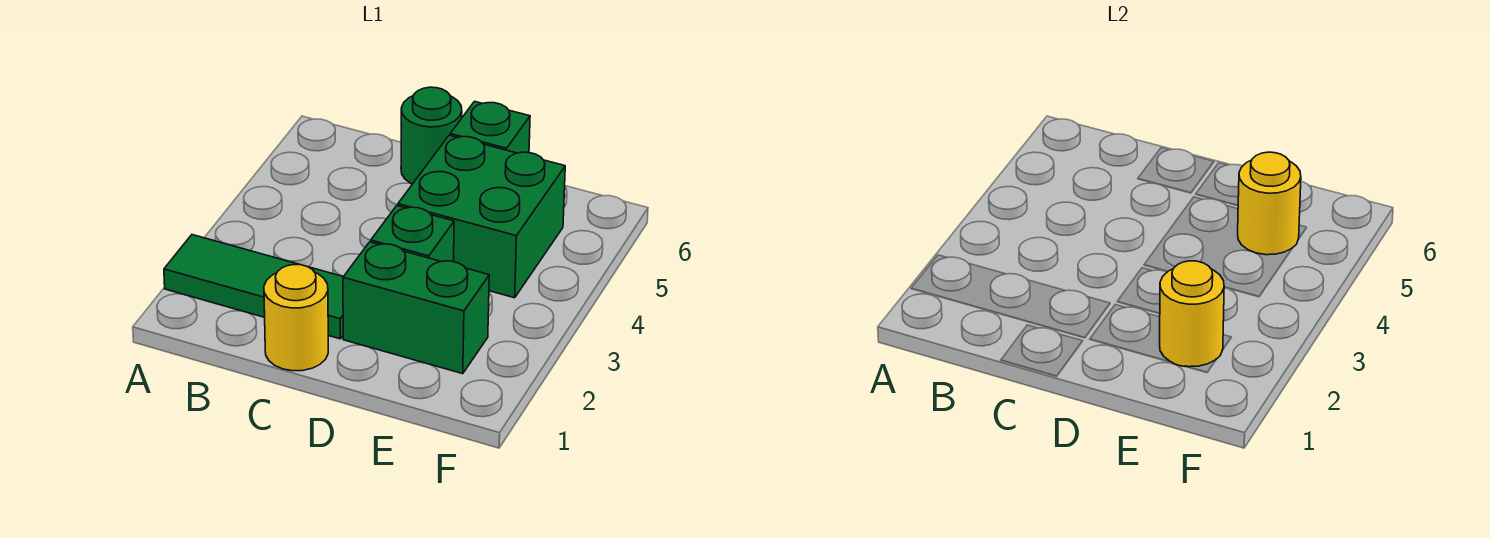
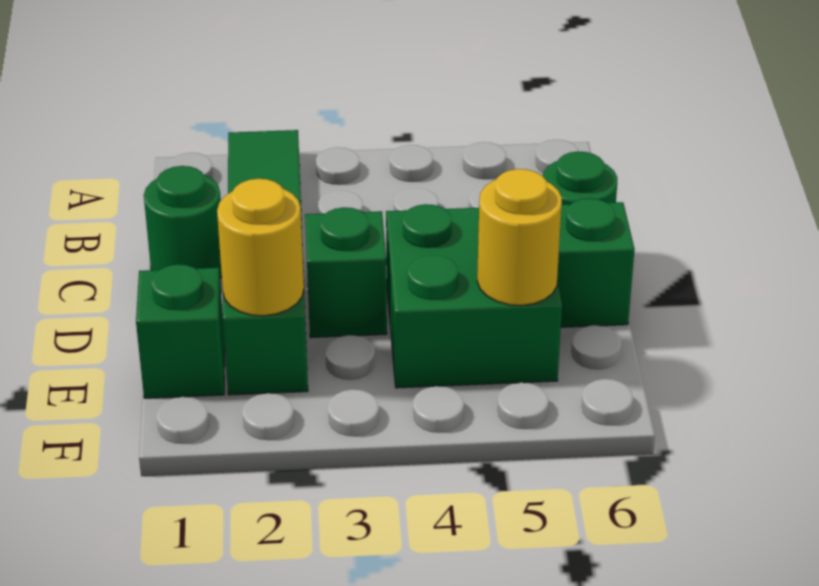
yellow 1x1 round brick [264,265,328,371] -> green 1x1 round brick [144,166,222,278]
none -> green 1x1 brick [136,264,225,398]

